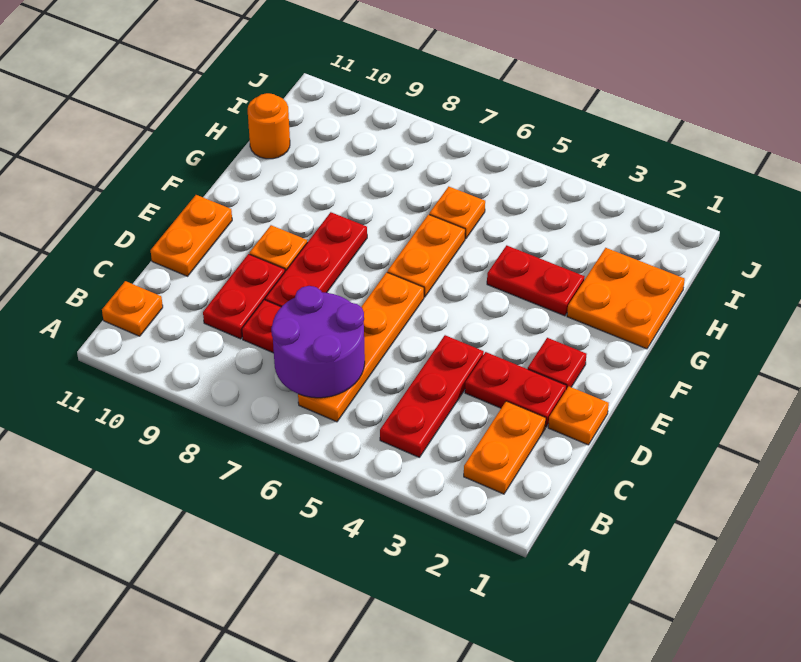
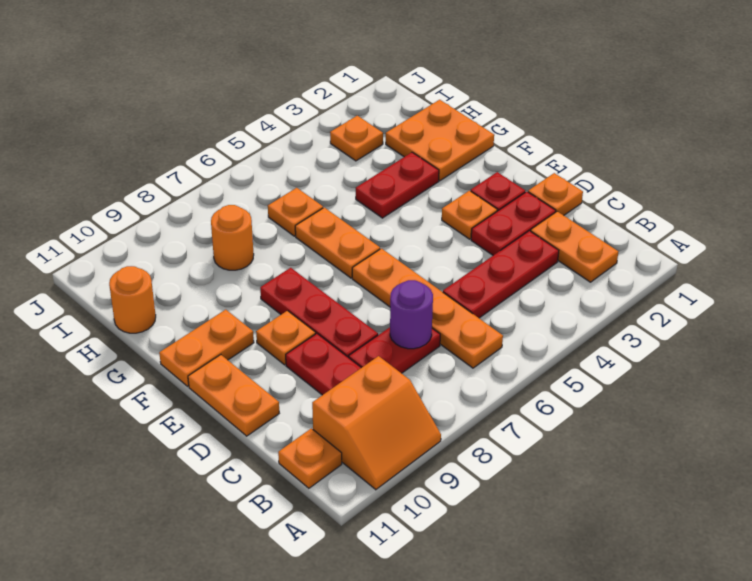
none -> orange 2x2 slope [312,356,441,490]
red 1x3 plate [380,335,484,458] -> red 1x3 plate turned to [443,231,559,318]
purple 2x2 round brick [271,286,365,398] -> purple 1x1 round brick [390,280,433,349]
none -> orange 1x1 plate [442,191,497,239]
none -> orange 1x2 plate [159,310,254,386]
none -> orange 1x1 round brick [211,205,254,270]
none -> orange 1x1 plate [330,116,383,161]

